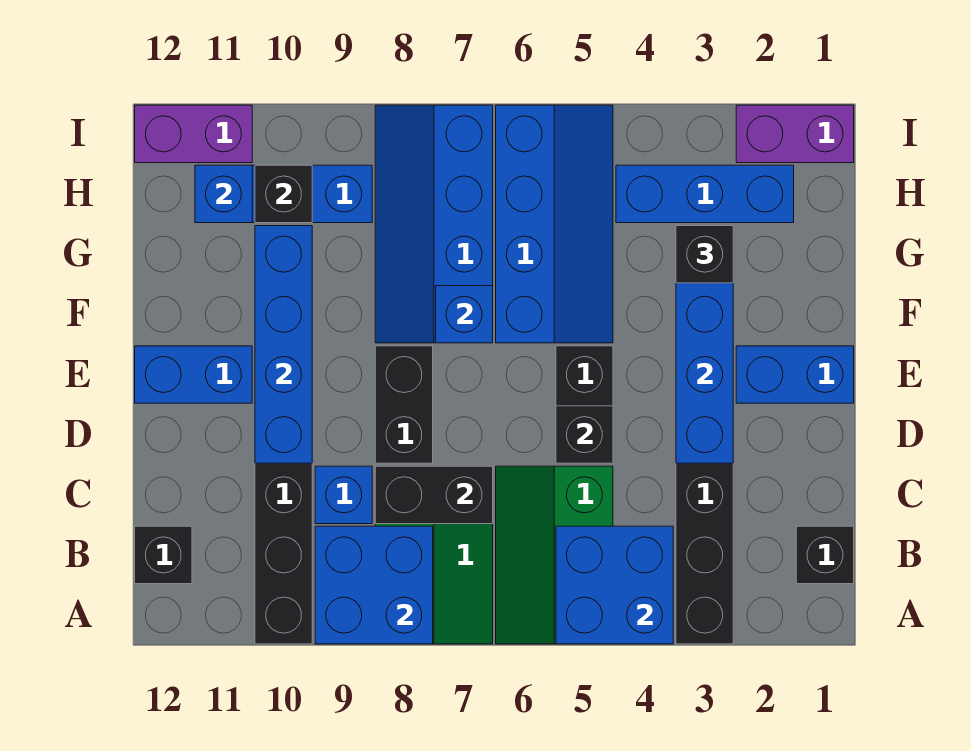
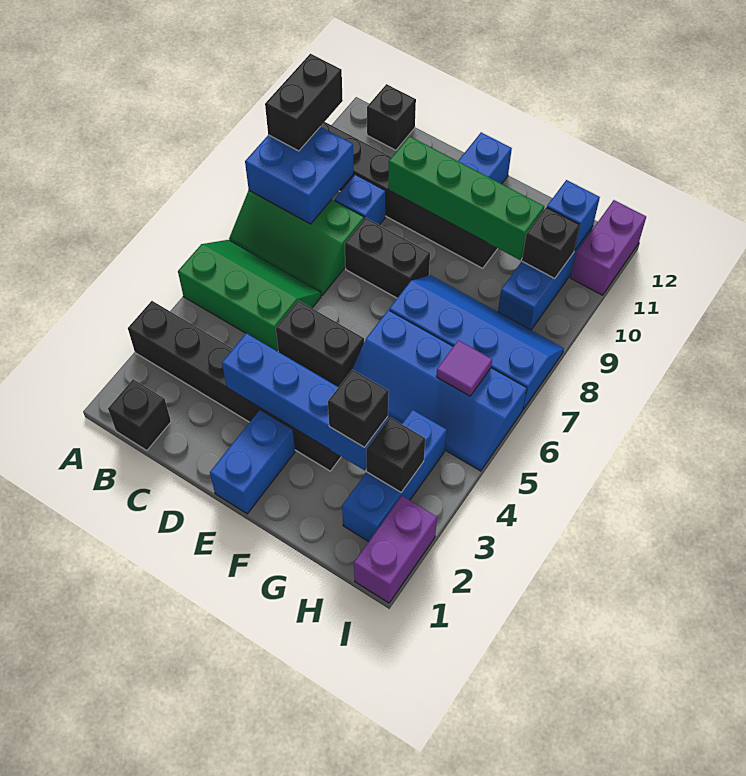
blue 2x2 brick [556,526,673,644] -> none
black 1x2 brick [375,466,493,524] -> black 1x2 brick moved to [265,54,343,151]
black 1x1 brick [556,406,613,463] -> black 1x1 brick moved to [366,418,425,492]
blue 1x4 brick [255,226,312,463] -> green 1x4 brick [388,136,544,260]
blue 1x1 brick [436,286,493,343] -> none
none -> purple 1x1 tile [436,340,492,396]

